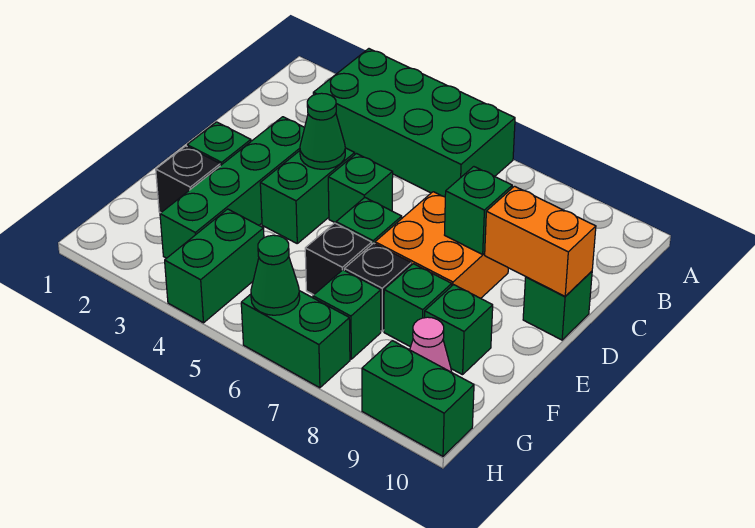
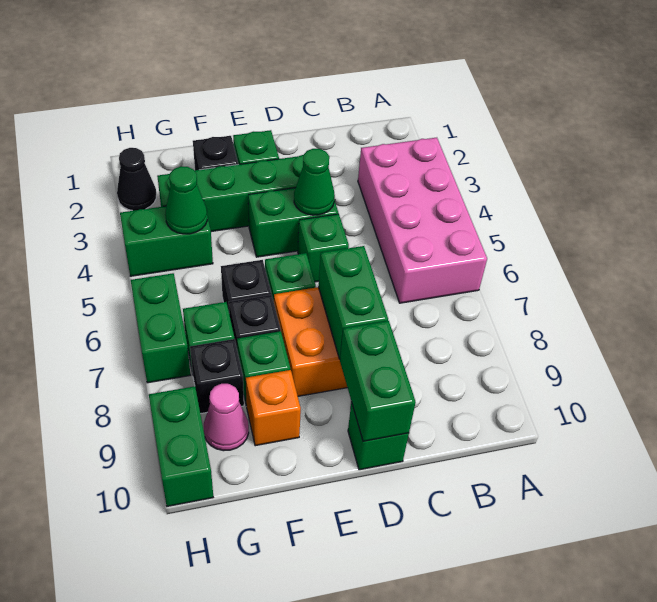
green 2x4 brick [313,49,515,197] -> pink 2x4 brick [358,138,487,303]
green 1x1 brick [445,167,512,254] -> green 1x2 brick [318,246,388,359]
orange 1x2 brick [485,186,596,296] -> green 1x2 brick [340,321,416,441]
green 1x1 brick [425,285,493,375] -> orange 1x1 brick [246,370,301,446]
none -> black 1x1 brick [190,339,244,414]
none -> black 1x1 cone [117,148,156,211]
green 1x1 cone [251,235,300,315] -> green 1x1 cone moved to [165,166,207,234]

